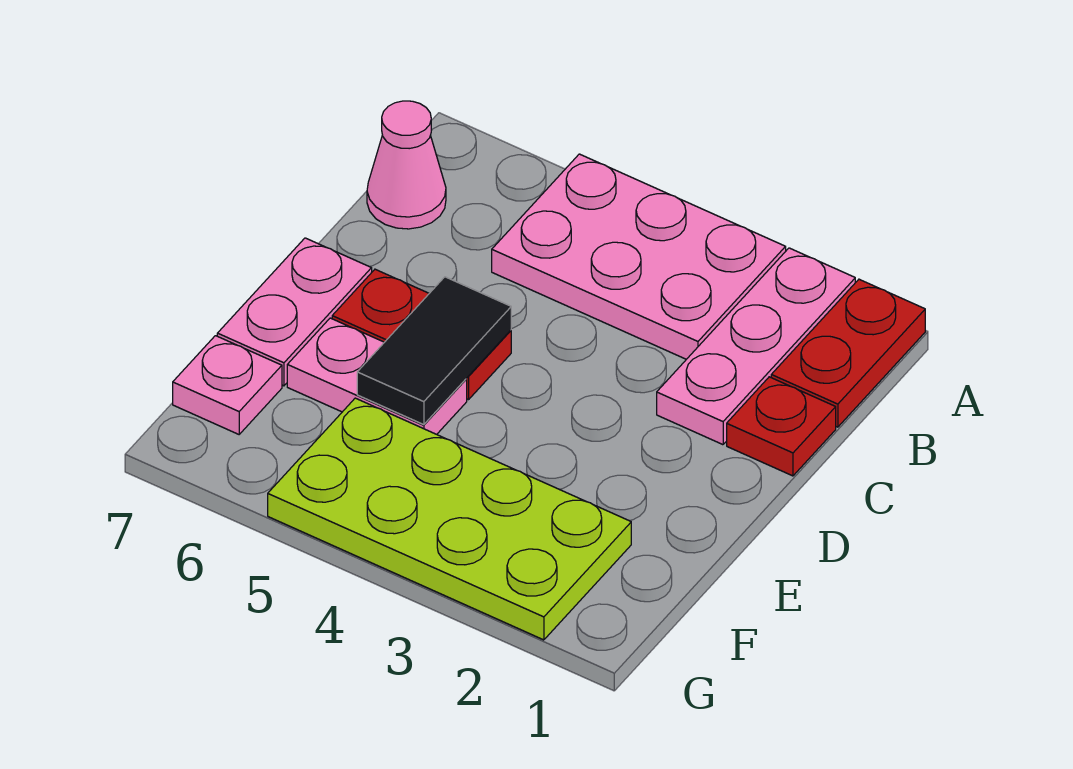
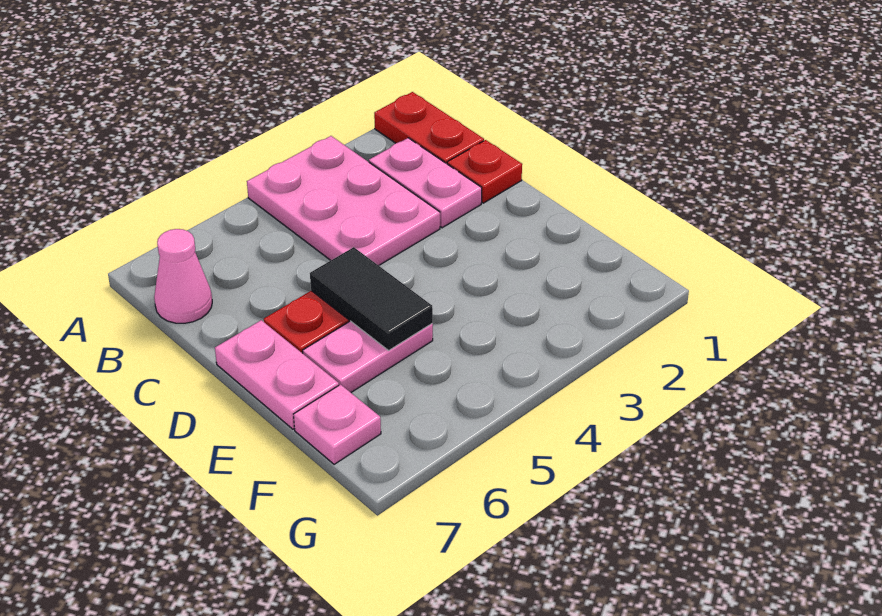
pink 1x3 plate [657,248,855,445] -> pink 1x2 plate [369,138,482,228]
pink 2x3 plate [492,154,786,359] -> pink 2x3 plate turned to [247,136,440,265]
lime 2x4 plate [268,398,631,640] -> none

